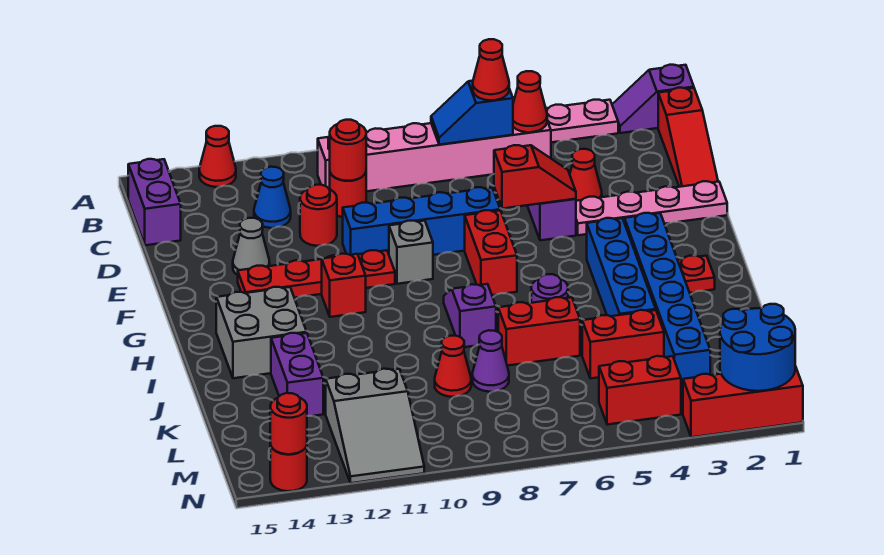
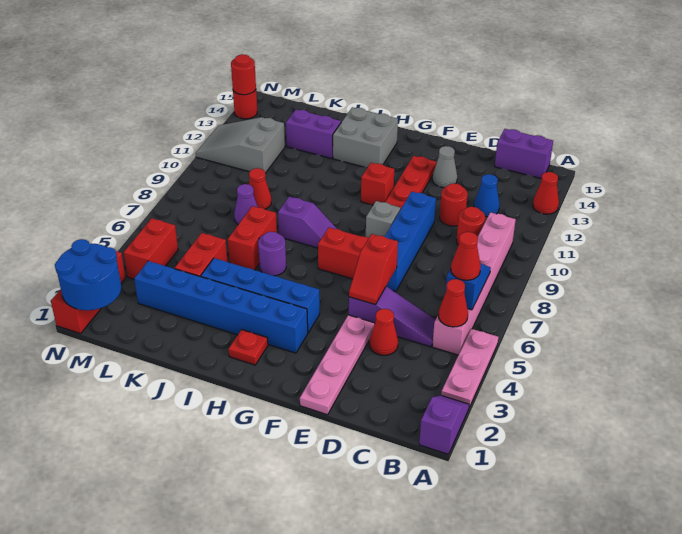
red 1x3 slope [658,88,718,187] -> none
red 1x1 round brick [330,120,366,181] -> none

